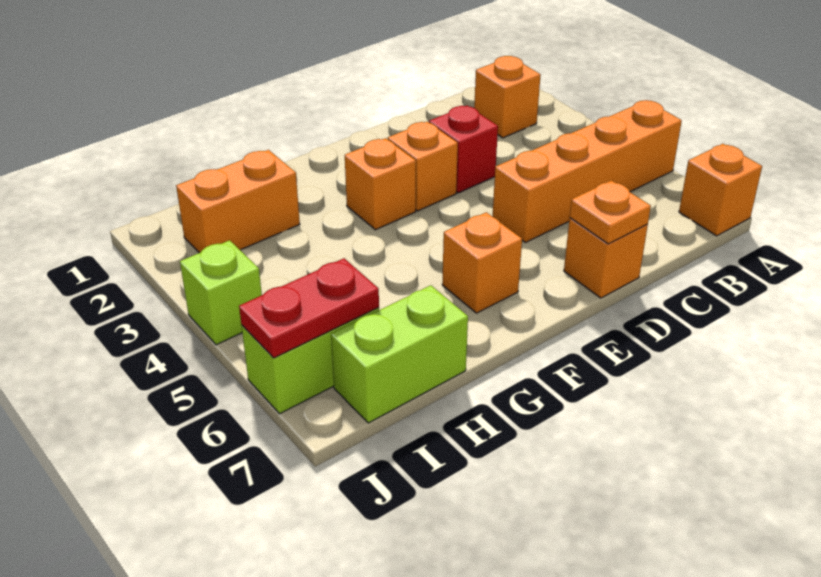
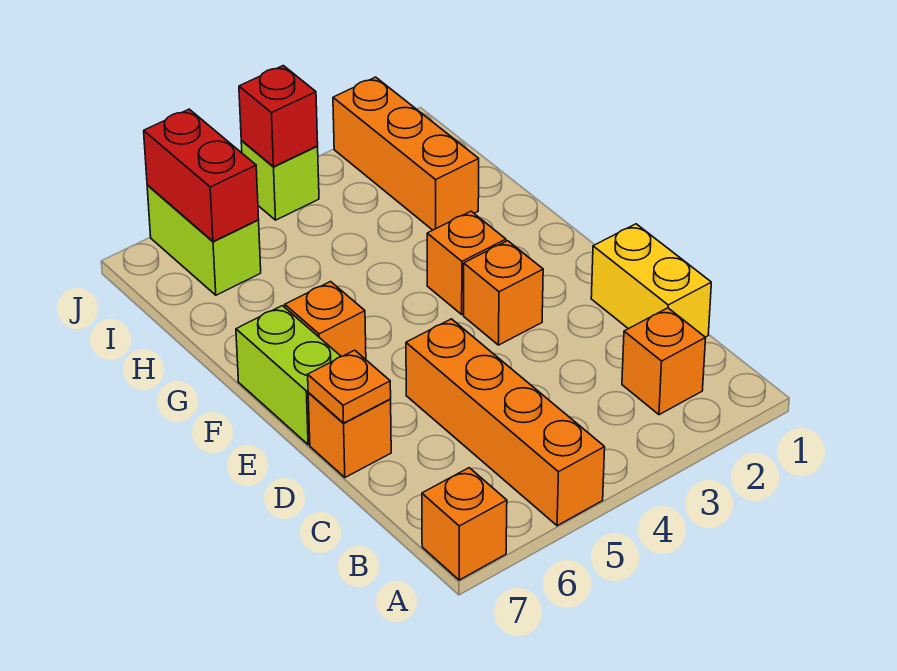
none -> yellow 1x2 brick [591,224,711,337]
red 1x1 brick [429,106,498,193] -> red 1x1 brick moved to [239,66,318,167]
orange 1x2 brick [176,150,300,253] -> orange 1x3 brick [333,77,479,230]
lime 1x2 brick [331,285,468,423] -> lime 1x2 brick moved to [236,306,341,445]
red 1x2 plate [239,258,379,358] -> red 1x2 brick [144,109,259,241]

